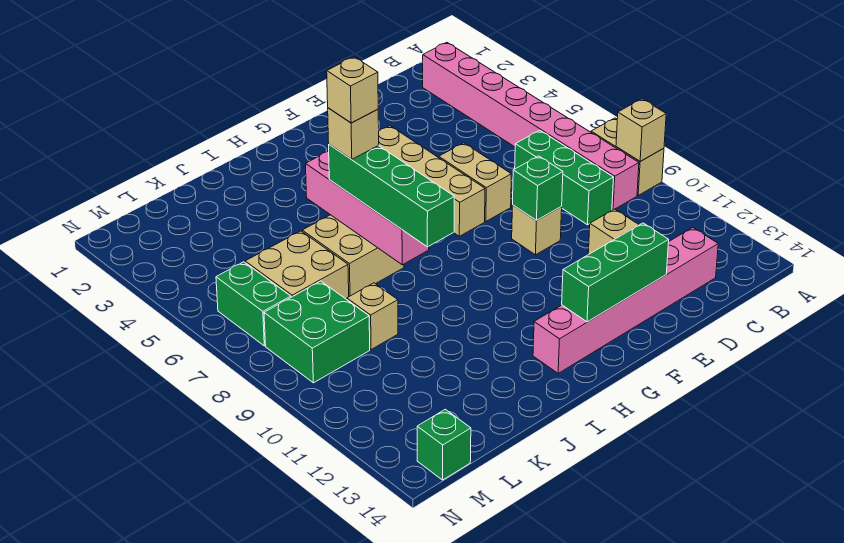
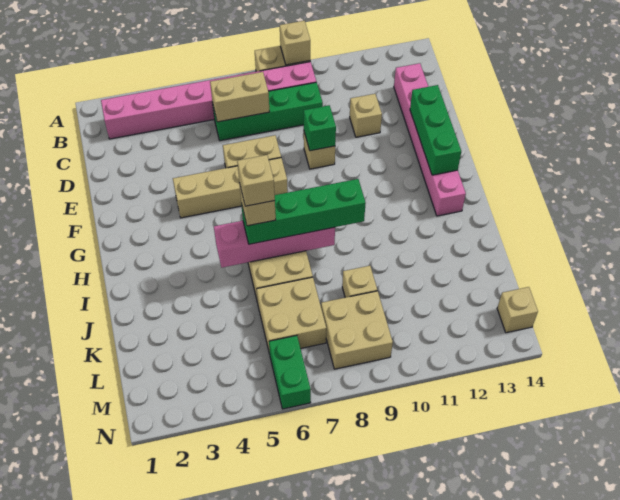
none -> tan 1x2 brick [210,72,270,122]
green 1x3 brick [515,130,614,225] -> green 1x4 brick [213,82,323,141]
green 2x2 brick [264,281,370,383] -> tan 2x2 brick [321,291,393,369]
green 1x2 brick [216,262,291,346] -> green 1x2 brick turned to [269,335,311,409]
green 1x1 brick [417,409,471,480] -> tan 1x1 brick [497,287,538,333]

